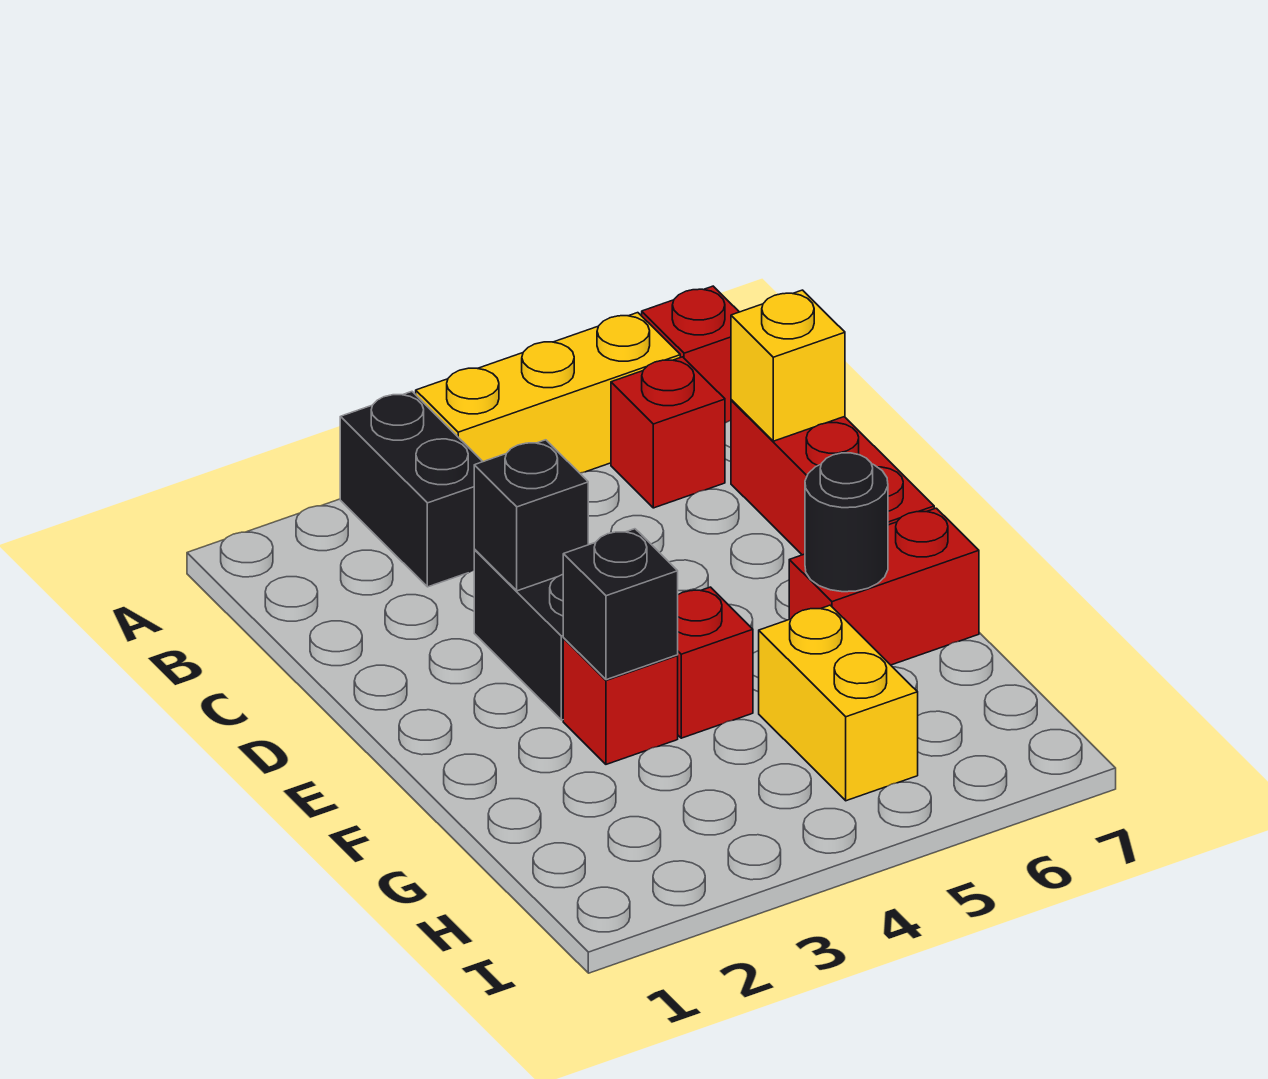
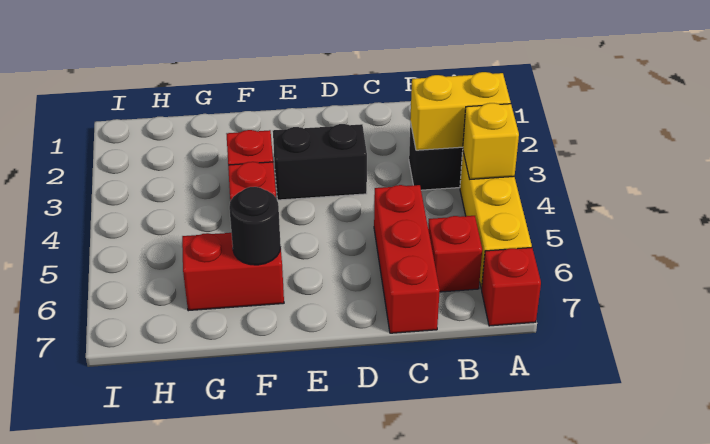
red 1x3 brick [731,400,934,555] -> red 1x3 brick turned to [374,185,440,333]
yellow 1x1 brick [731,290,845,441] -> yellow 1x1 brick moved to [463,103,519,179]
black 1x1 brick [474,440,588,591] -> none
black 1x1 brick [563,529,678,680] -> none
red 1x2 brick [789,508,979,665] -> red 1x2 brick turned to [182,233,284,311]
yellow 1x2 brick [759,605,918,801] -> yellow 1x2 brick moved to [410,72,511,150]

